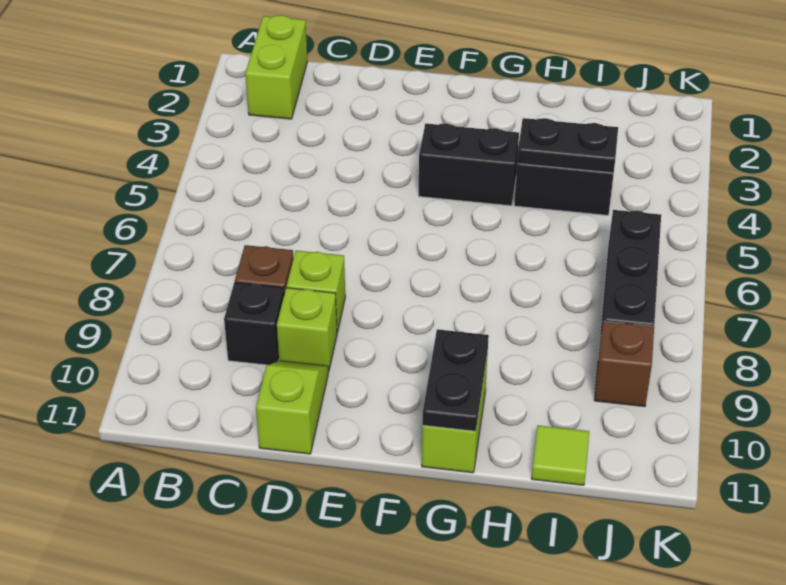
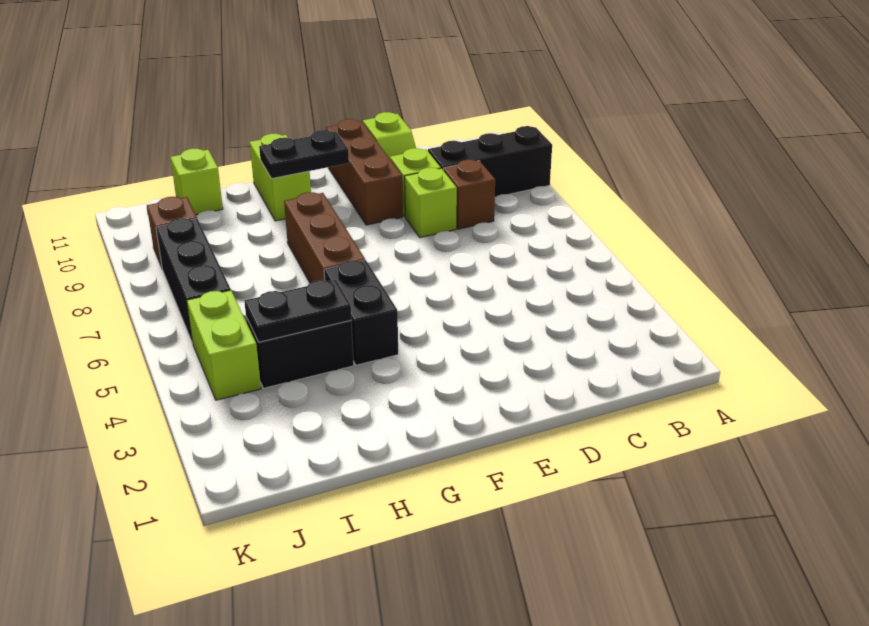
lime 1x2 brick [245,15,307,119] -> lime 1x2 brick moved to [187,290,261,400]
black 1x1 brick [224,282,284,365] -> black 1x3 brick [428,126,552,197]
none -> brown 1x3 brick [326,119,403,225]
black 1x2 brick [419,123,519,206] -> black 1x2 brick turned to [324,260,398,365]
none -> brown 1x3 brick [284,192,365,283]
black 1x2 plate [422,329,489,431] -> black 1x2 plate turned to [259,130,349,179]
lime 1x1 tile [532,425,589,485] -> lime 1x1 brick [171,149,223,215]

